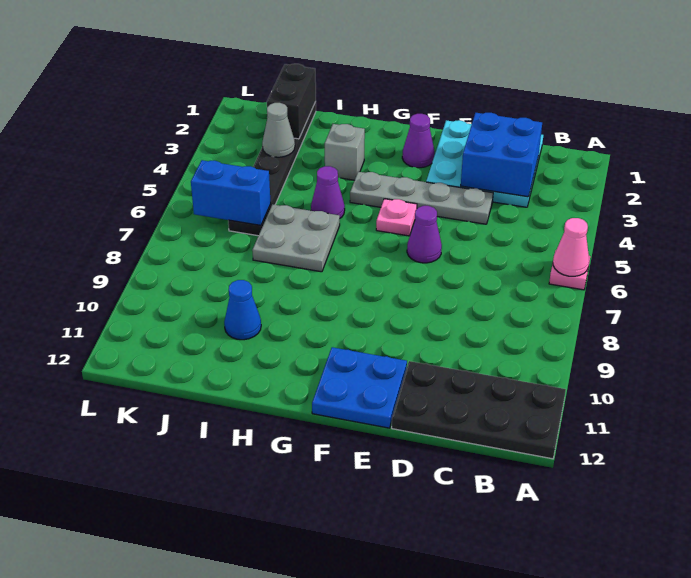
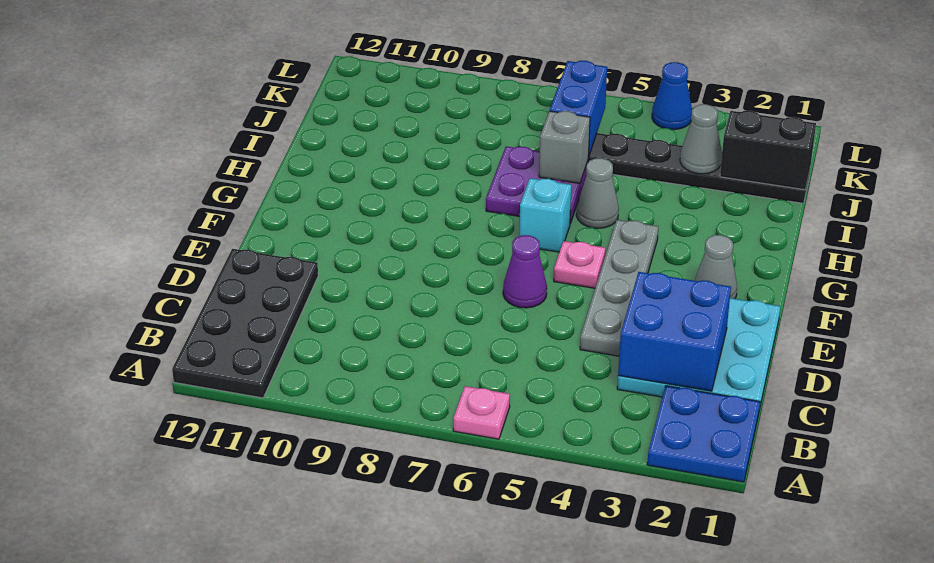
pink 1x1 cone [553,218,589,276] -> none
blue 2x2 plate [312,347,407,428] -> blue 2x2 plate moved to [647,386,760,482]
purple 1x1 cone [402,114,435,168] -> grey 1x1 cone [694,235,737,299]
none -> cyan 1x1 brick [519,178,571,252]
grey 1x1 brick [325,124,365,180] -> grey 1x1 brick moved to [539,111,590,183]
purple 1x1 cone [311,166,345,218] -> grey 1x1 cone [576,158,619,228]
grey 2x2 plate [252,204,340,272] -> purple 2x2 plate [486,146,588,224]
blue 1x1 cone [224,280,261,340] -> blue 1x1 cone moved to [652,62,692,130]

